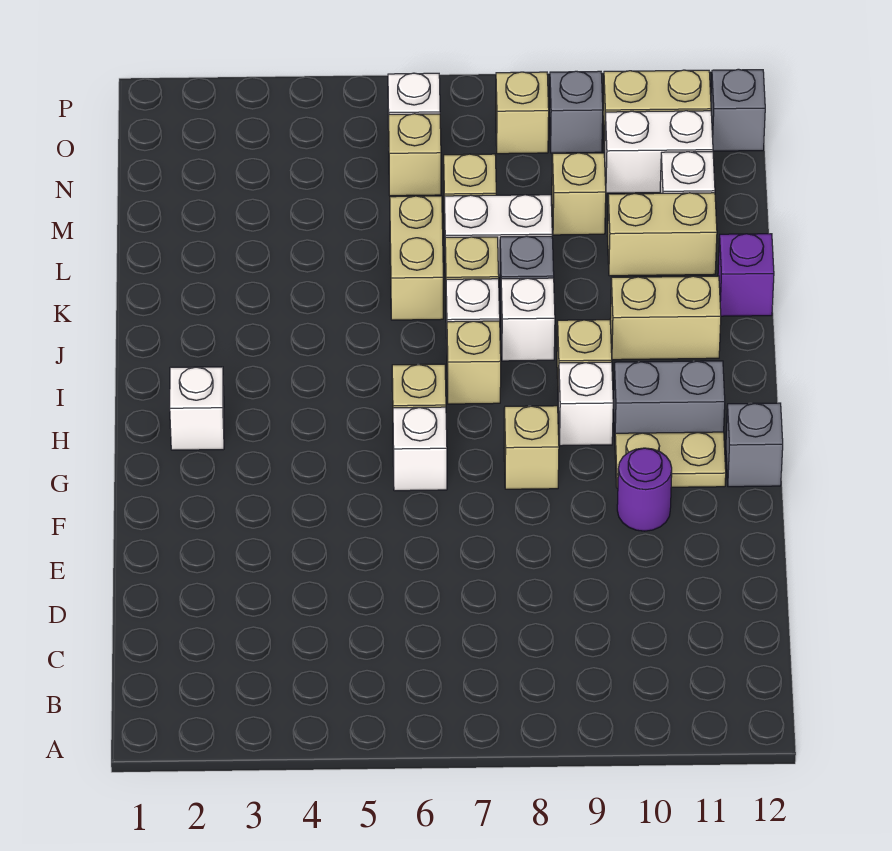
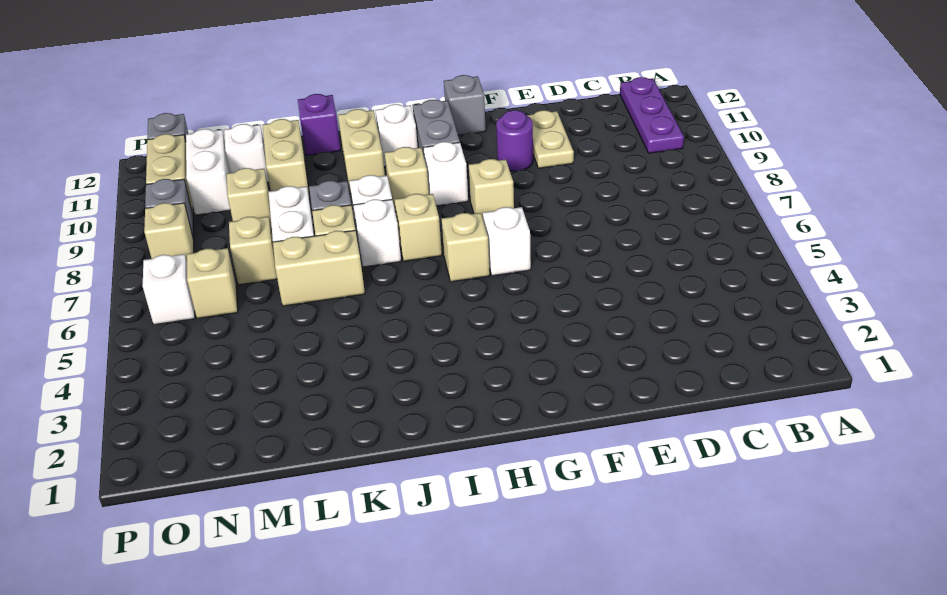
none -> purple 1x3 plate [620,77,684,153]
tan 1x2 plate [615,432,726,488] -> tan 1x2 plate moved to [527,110,574,168]
white 1x1 brick [170,367,224,450] -> white 1x1 brick moved to [375,104,418,167]

